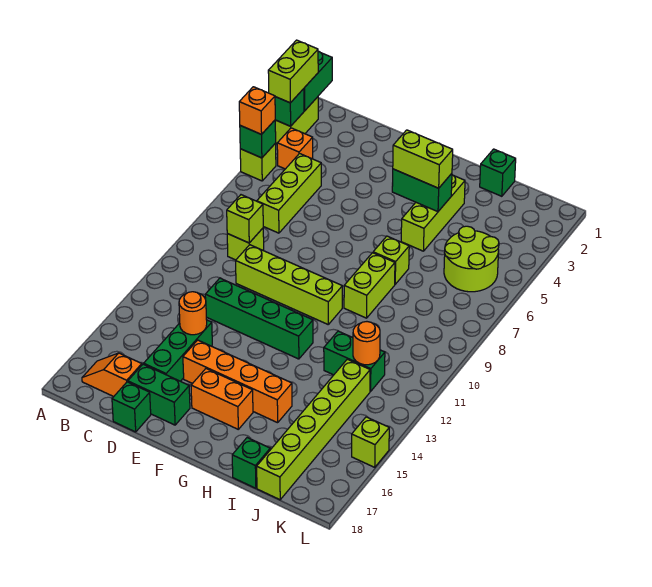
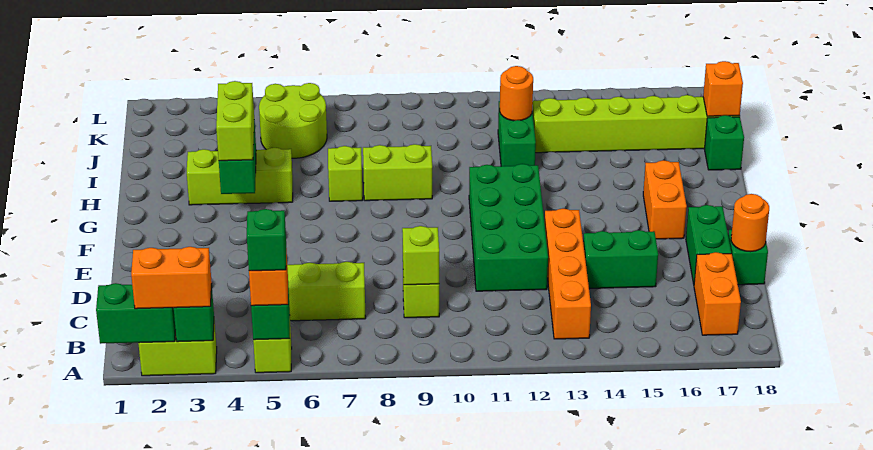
lime 1x2 brick [268,40,318,103] -> orange 1x2 brick [131,247,212,309]
orange 1x1 brick [277,128,313,169] -> orange 1x1 brick moved to [703,61,743,116]
orange 1x2 slope [82,353,142,397] -> orange 1x2 brick [694,252,741,335]
lime 1x4 brick [236,245,342,324] -> none
green 1x4 brick [205,278,313,359] -> green 2x4 brick [469,164,548,291]
green 1x3 brick [144,320,212,381] -> green 1x2 brick [583,230,658,288]
orange 1x1 round brick [179,292,207,335] -> orange 1x1 round brick moved to [731,194,769,252]
orange 1x4 brick [183,340,292,423] -> orange 1x4 brick moved to [544,209,591,339]
green 1x1 brick [480,149,516,196] -> green 1x1 brick moved to [247,209,286,271]
lime 1x1 brick [352,417,389,467] -> none

